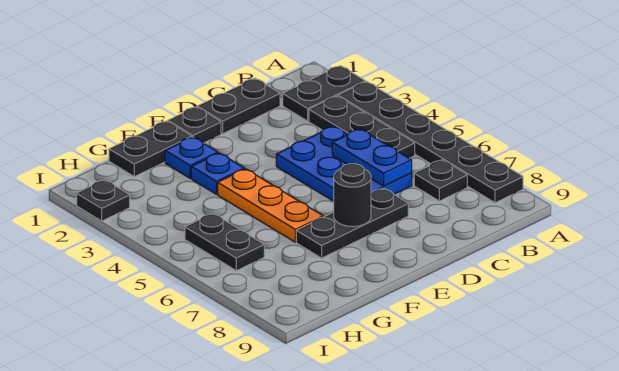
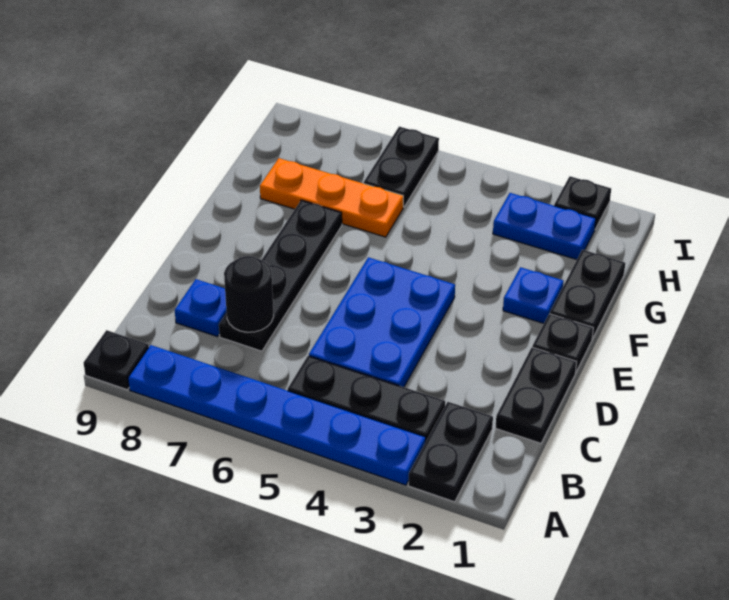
black 1x6 plate [338,82,523,203] -> blue 1x6 plate [128,345,426,485]
black 1x1 plate [414,160,467,201] -> black 1x1 plate moved to [84,330,149,390]
blue 2x3 plate [276,126,412,201] -> blue 2x3 plate turned to [309,257,455,387]
blue 1x2 plate [332,129,412,186] -> blue 1x2 plate moved to [493,193,596,260]
black 1x3 plate [296,188,408,258] -> black 1x4 plate [219,200,342,351]
black 1x1 round brick [334,164,371,227] -> black 1x1 round brick moved to [224,256,274,332]
blue 1x1 plate [191,153,244,194] -> blue 1x1 plate moved to [175,279,227,337]
orange 1x3 plate [218,169,323,242] -> orange 1x3 plate moved to [260,158,403,237]
black 1x2 plate [185,214,264,271] -> black 1x2 plate turned to [364,127,439,207]

